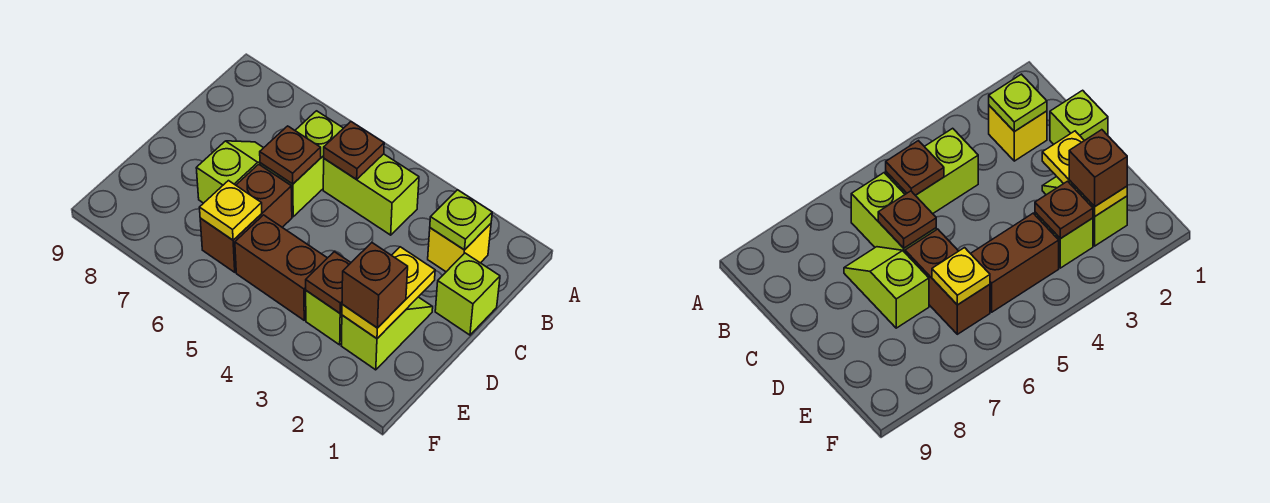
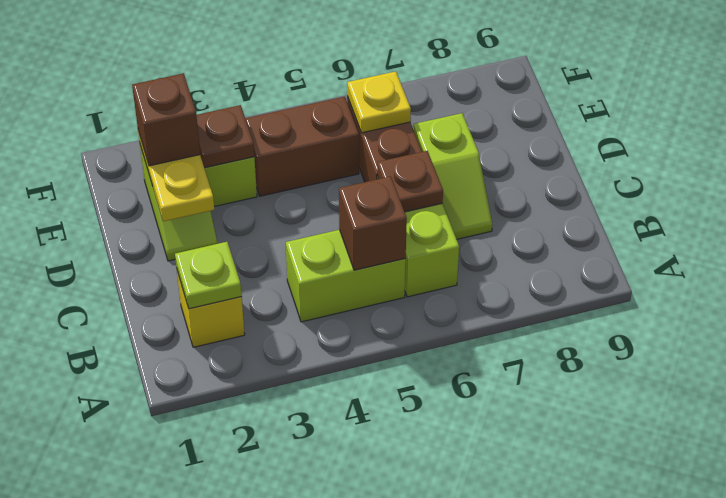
brown 1x1 plate [324,122,384,179] -> brown 1x1 brick [339,176,407,270]
lime 1x1 brick [435,253,500,335] -> none

